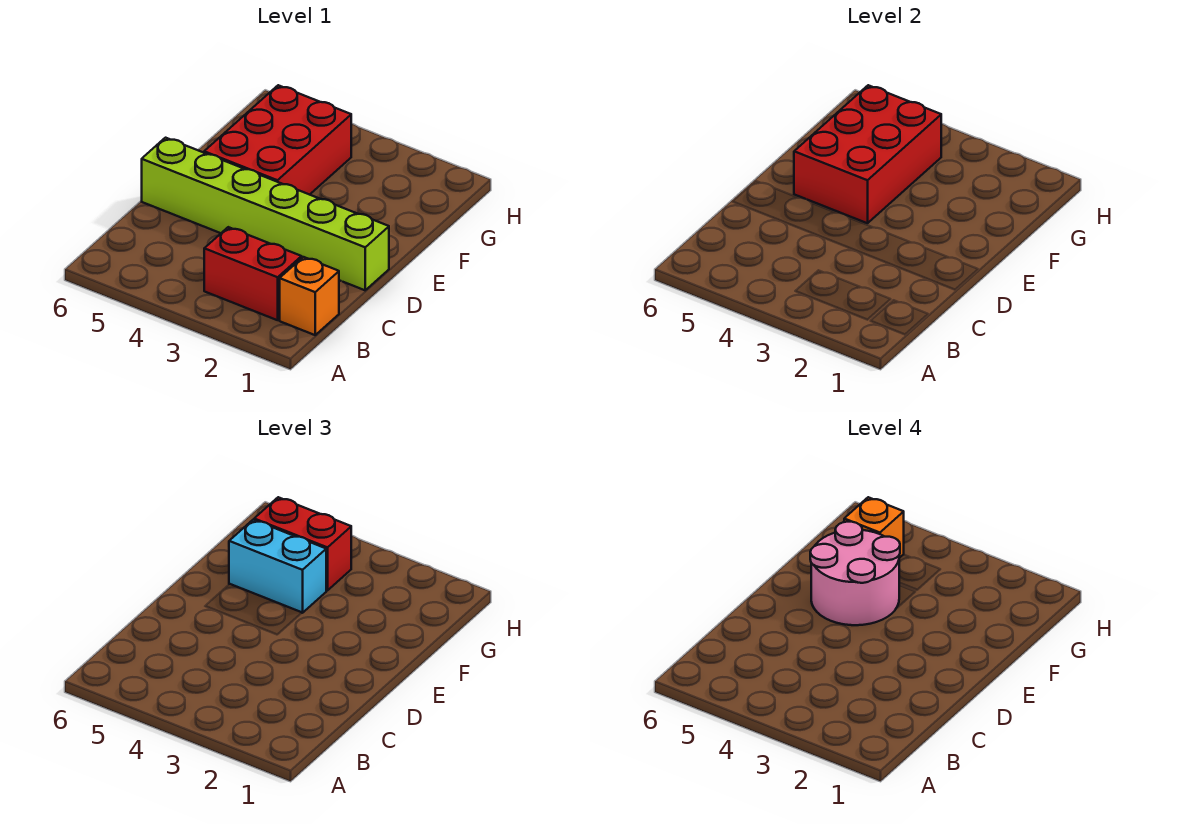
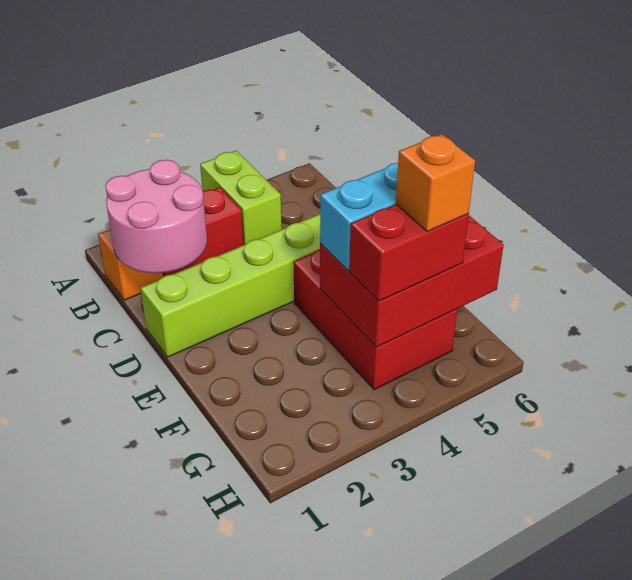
none -> lime 1x2 brick [200,151,282,245]
red 2x3 brick [794,85,941,223] -> red 2x3 brick turned to [320,216,504,347]
pink 2x2 round brick [810,522,900,625] -> pink 2x2 round brick moved to [105,160,207,273]

